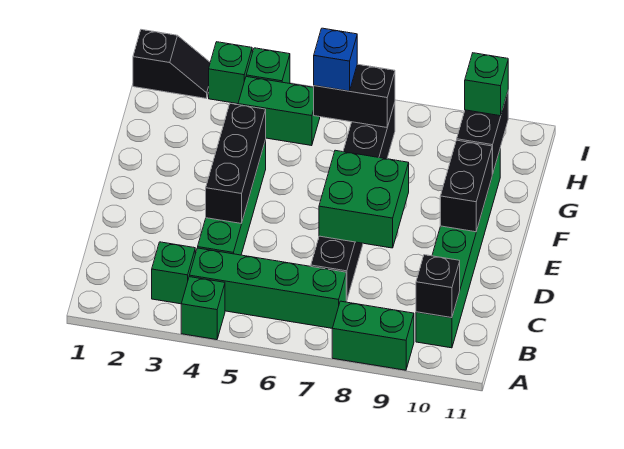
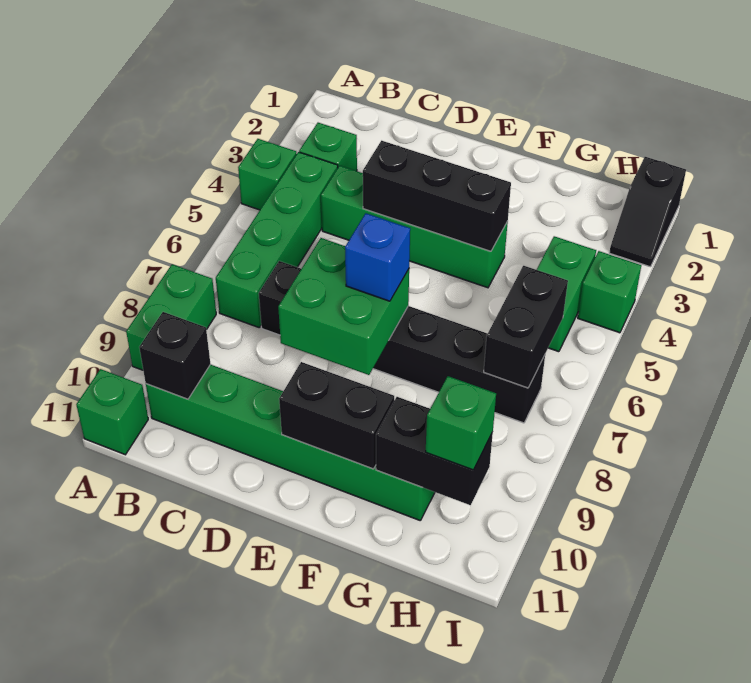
blue 1x1 brick [314,28,357,91] -> blue 1x1 brick moved to [345,213,410,301]
green 1x1 brick [209,42,252,104] -> green 1x1 brick moved to [76,369,148,455]

